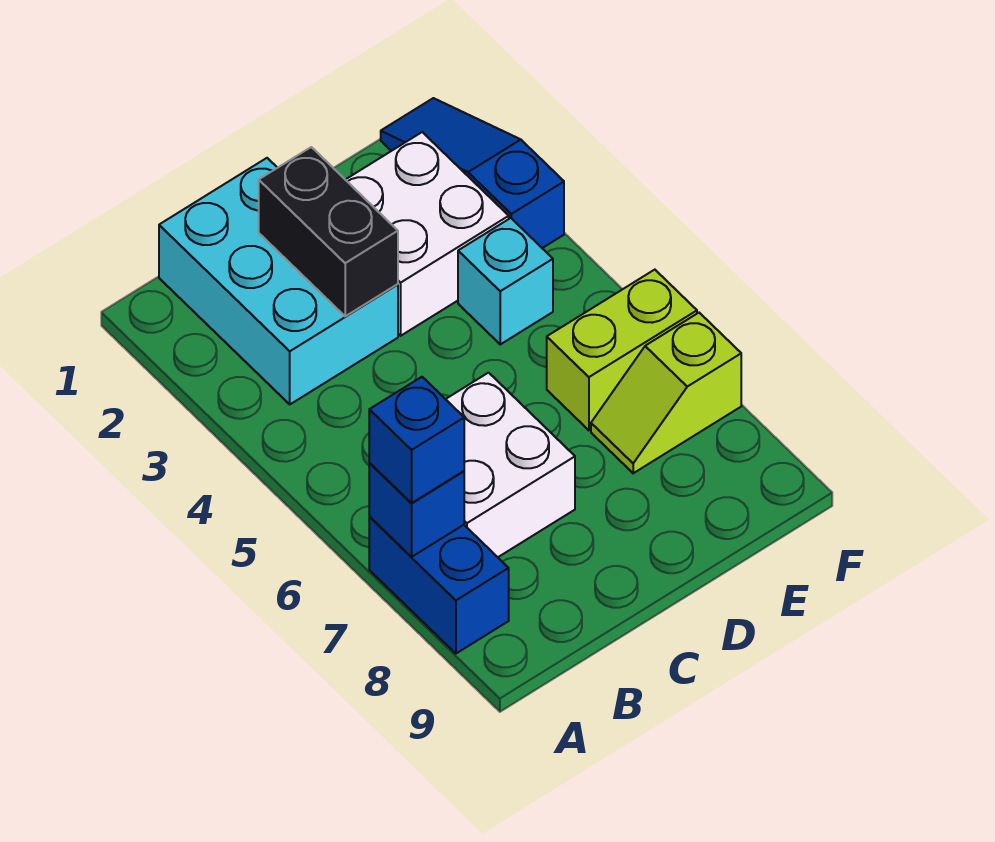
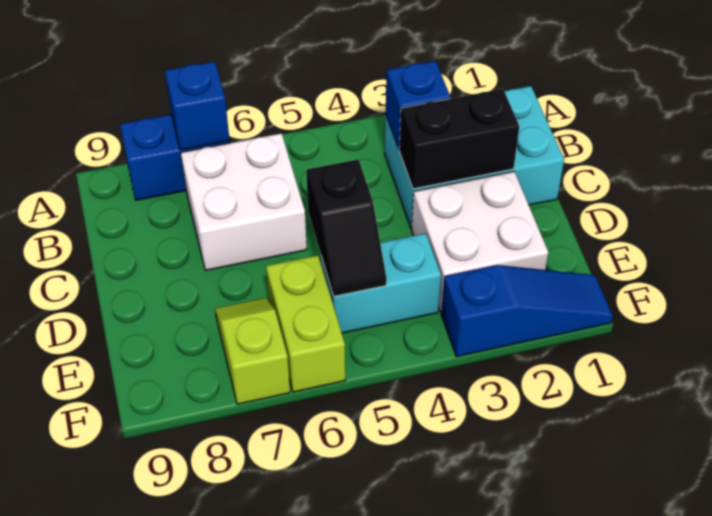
blue 1x1 brick [369,377,464,503] -> blue 1x1 brick moved to [386,61,450,149]
none -> black 1x2 slope [306,159,387,296]
cyan 1x1 brick [458,218,553,344] -> cyan 1x2 brick [321,233,441,333]

